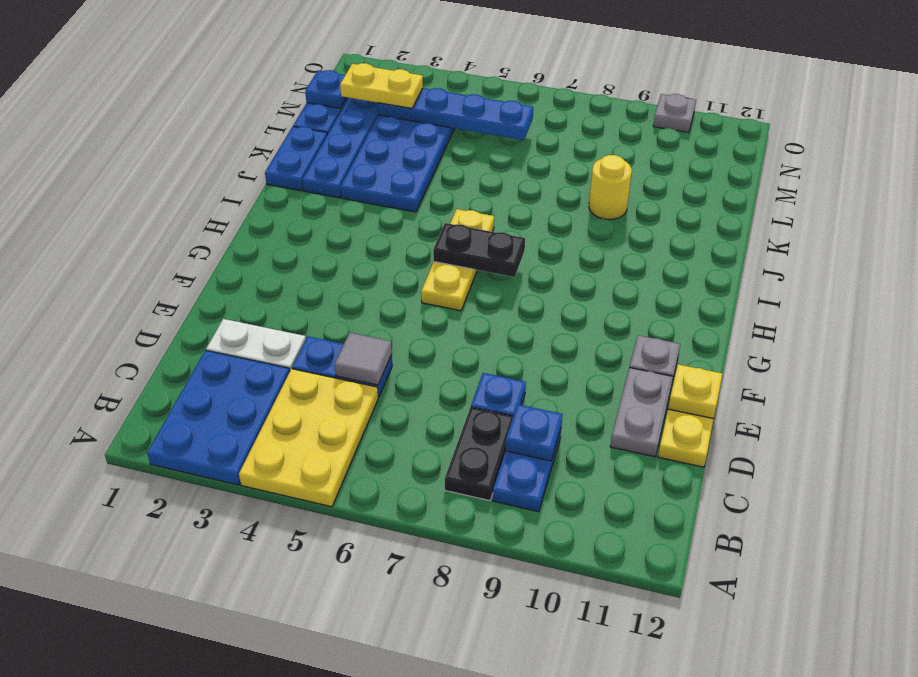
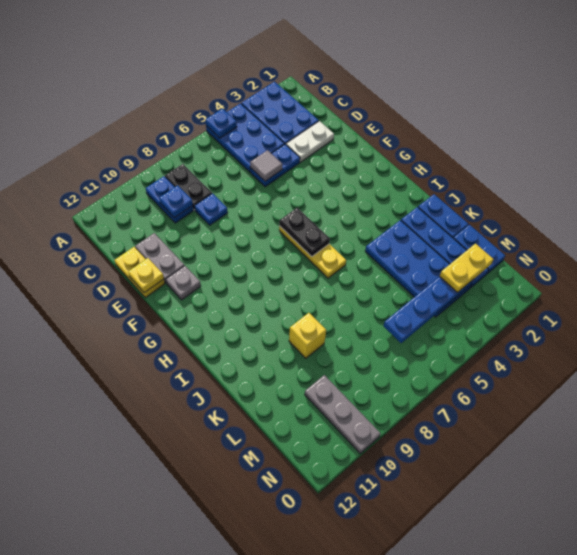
yellow 2x3 plate [239,369,378,507] -> blue 2x3 plate [206,103,284,172]
black 1x2 plate [433,223,525,277] -> black 1x2 plate turned to [279,208,330,257]
yellow 1x1 round brick [589,155,632,220] -> yellow 1x1 brick [289,313,326,358]
blue 1x1 plate [305,70,347,108] -> blue 1x1 plate moved to [206,109,237,138]
grey 1x1 plate [653,94,696,133] -> grey 1x3 plate [305,375,380,453]

